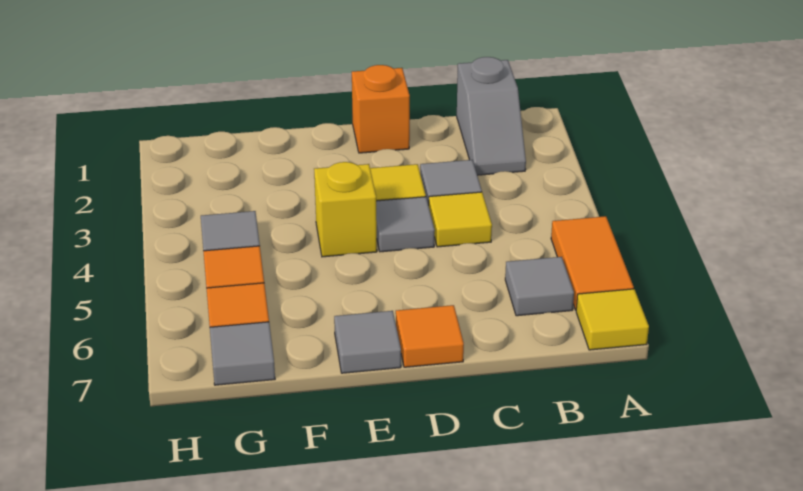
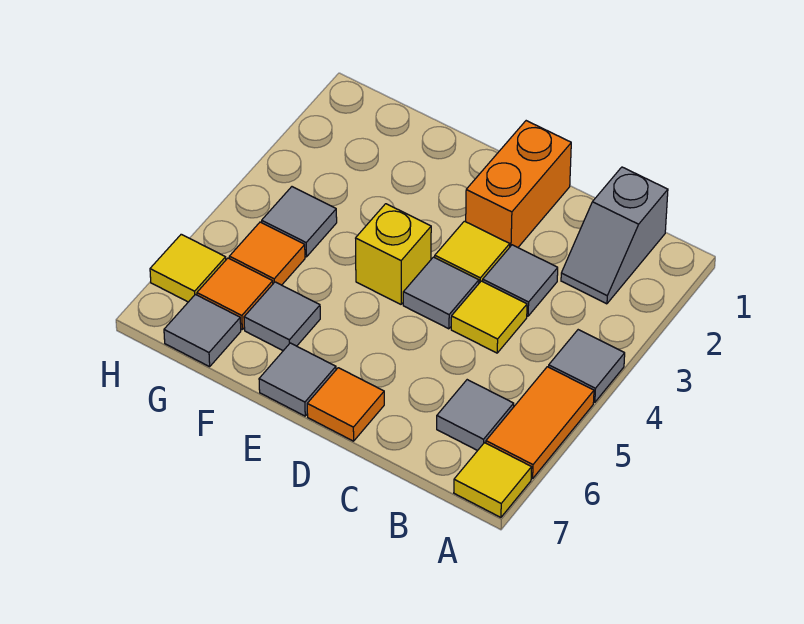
none -> grey 1x1 tile [549,330,625,402]
orange 1x1 brick [352,65,410,153] -> orange 1x2 brick [466,121,571,247]
none -> grey 1x1 tile [244,282,320,351]
none -> yellow 1x1 tile [150,234,226,302]

